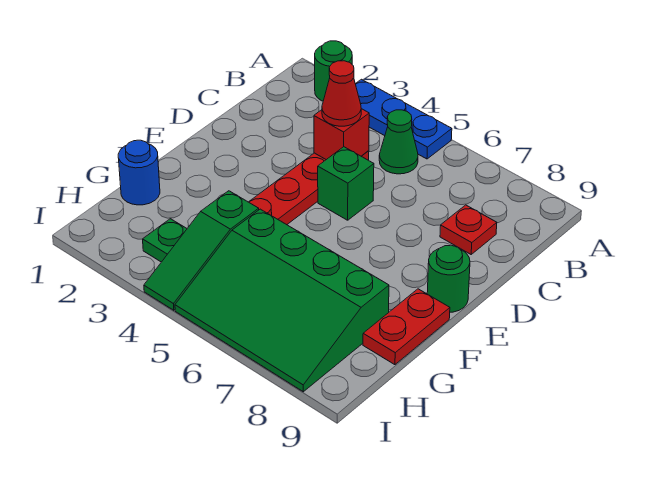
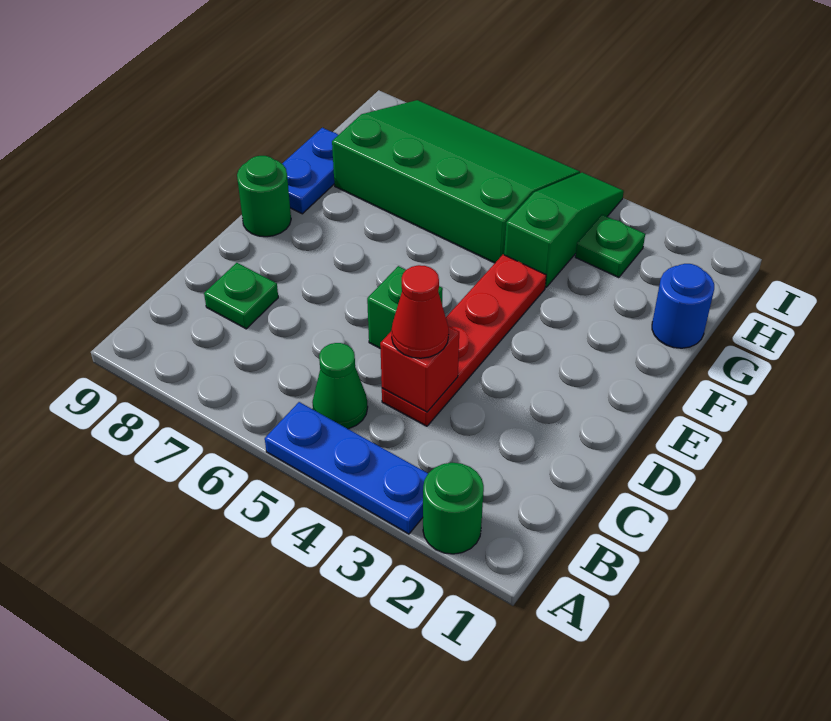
red 1x1 plate [440,205,497,254] -> green 1x1 plate [204,263,278,329]
red 1x2 plate [363,289,450,365] -> blue 1x2 plate [282,128,338,214]

